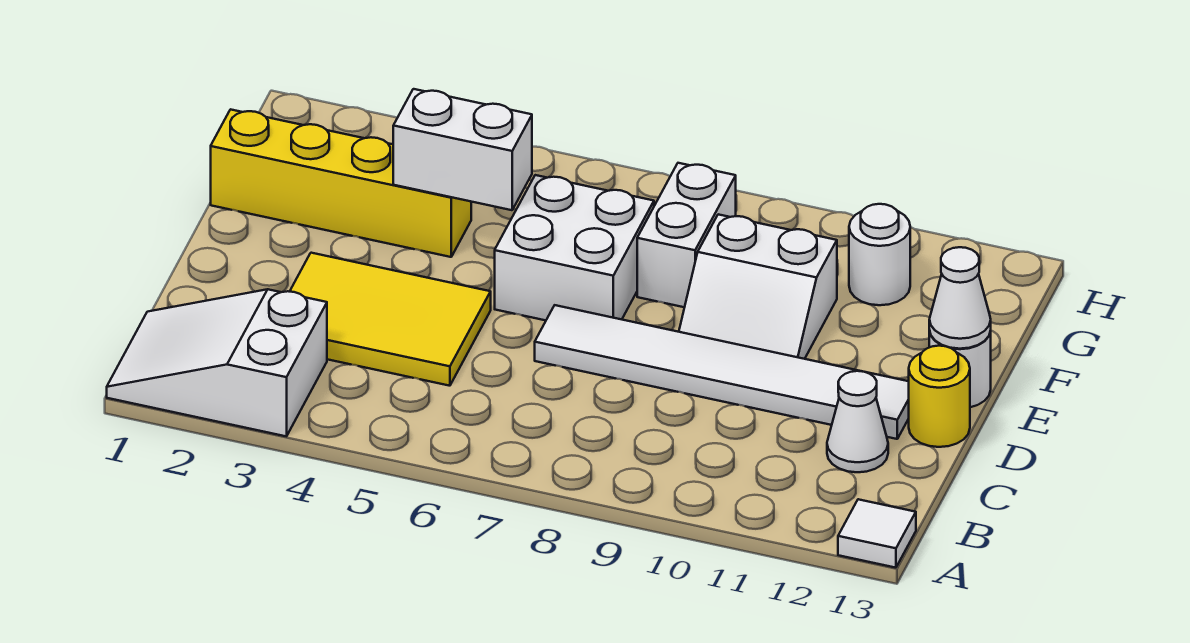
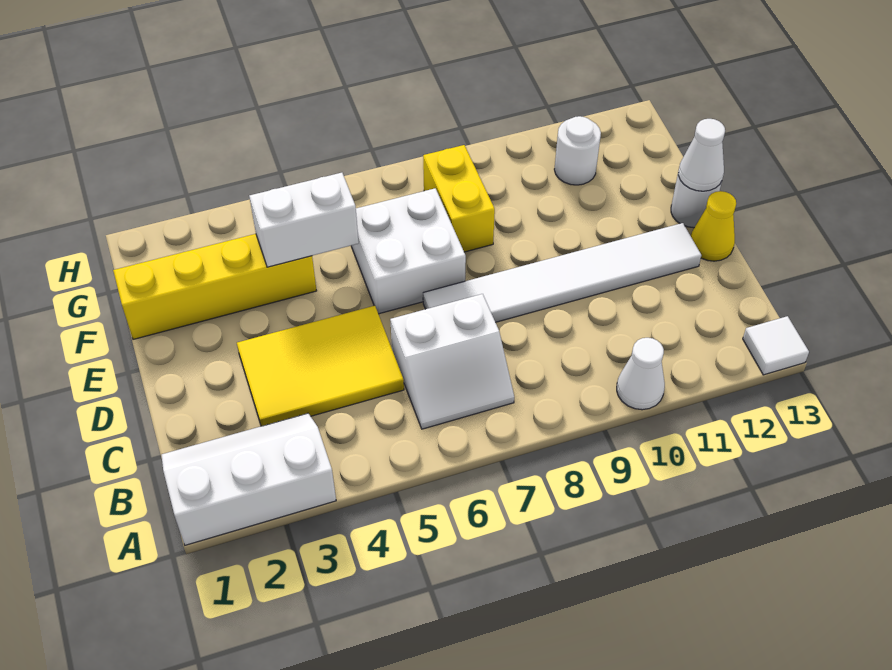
white 2x3 slope [107,289,327,436] -> white 2x3 slope turned to [161,413,336,545]
white 1x1 cone [827,371,888,472] -> white 1x1 cone moved to [617,338,665,410]
yellow 1x1 round brick [909,346,970,447] -> yellow 1x1 cone [691,191,736,261]
white 2x2 slope [679,214,837,359] -> white 2x2 slope moved to [390,294,514,429]
white 1x2 brick [637,163,736,307] -> yellow 1x2 brick [423,145,495,252]

